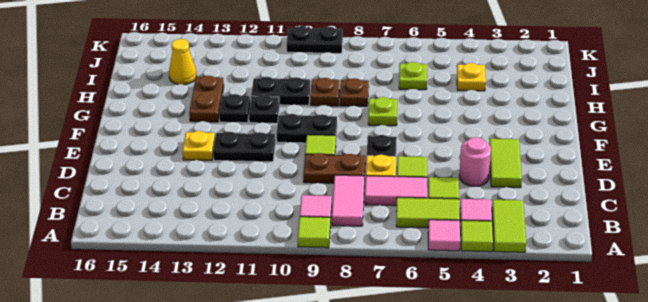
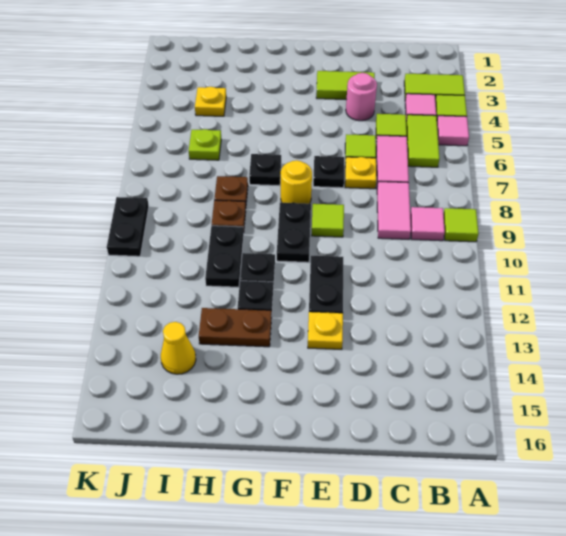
pink 1x2 tile [332,175,364,226] -> pink 1x2 tile turned to [377,182,411,239]
brown 1x2 plate [303,153,365,183] -> none
none -> yellow 1x1 round brick [281,160,312,204]
lime 1x1 plate [368,97,397,126] -> black 1x1 plate [249,154,281,186]

